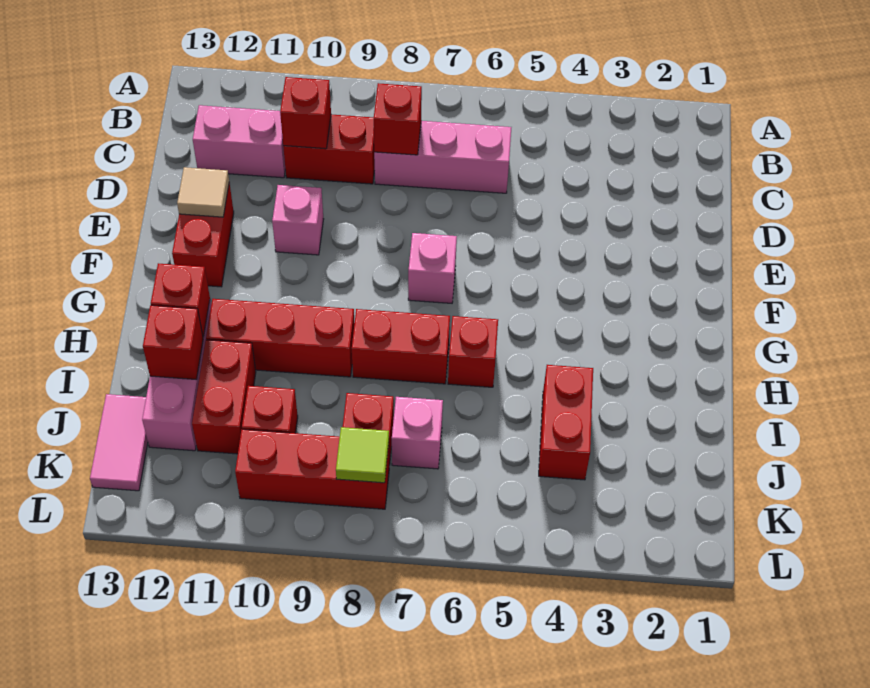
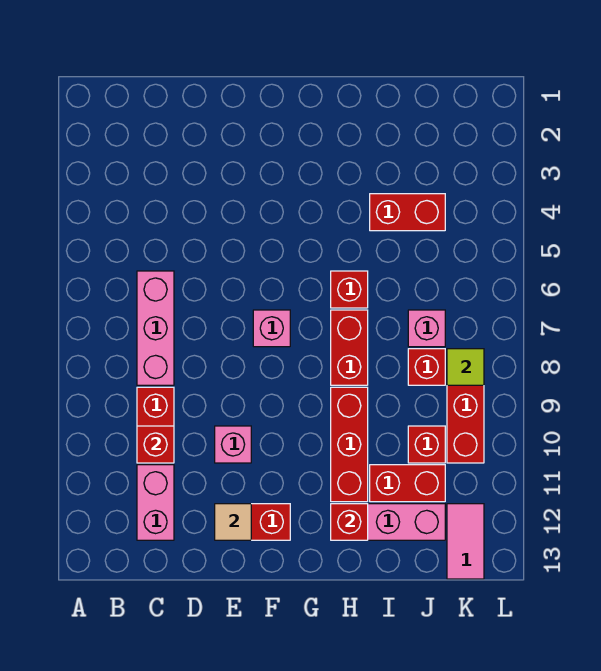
red 1x1 brick [374,83,422,155] -> none
red 1x1 brick [143,305,203,380] -> none
pink 1x2 tile [90,394,148,491] -> pink 1x2 tile turned to [447,504,484,579]

